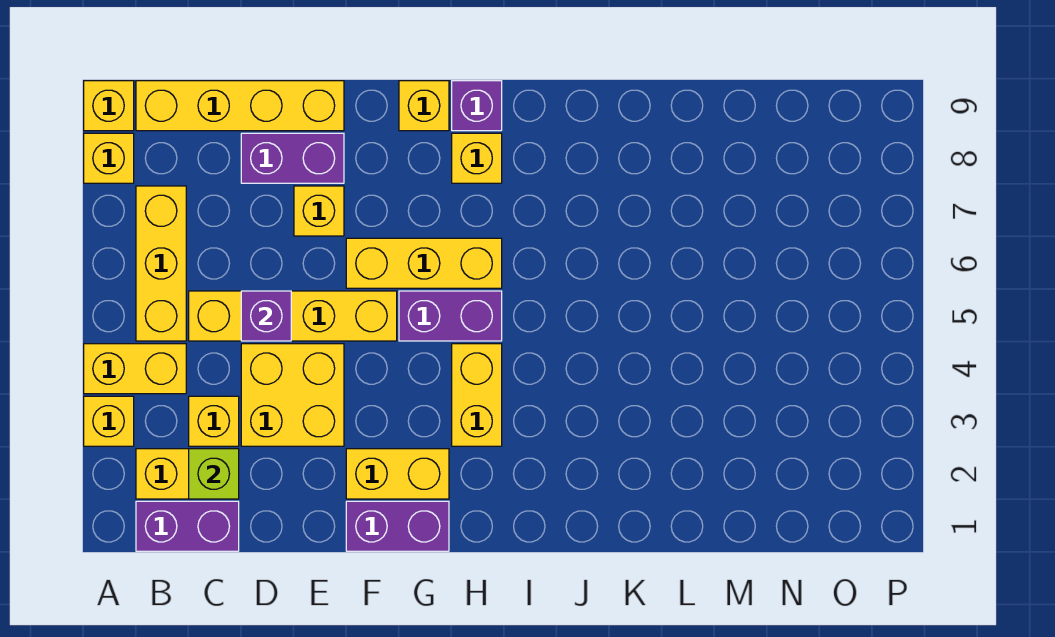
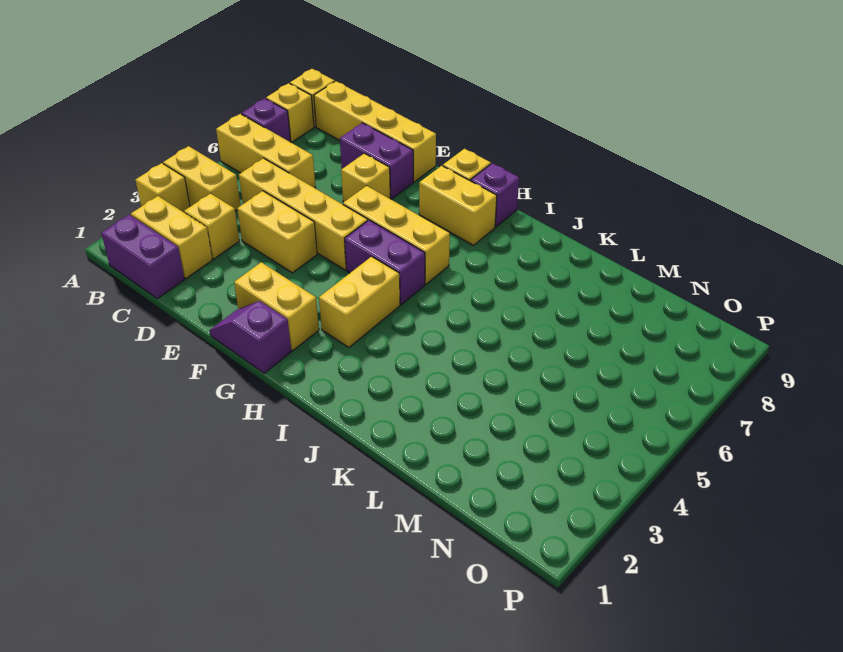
yellow 1x3 brick [136,186,186,341] -> yellow 1x3 brick turned to [216,114,315,188]
lime 1x1 brick [189,449,239,499] -> none
yellow 2x2 brick [241,344,344,446] -> yellow 1x2 brick [237,191,317,273]
purple 1x1 brick [241,291,291,341] -> purple 1x1 brick moved to [241,98,291,142]
purple 1x2 brick [346,501,449,551] -> purple 1x2 slope [210,301,291,373]
yellow 1x1 brick [452,133,502,183] -> yellow 1x2 brick [419,166,497,245]

